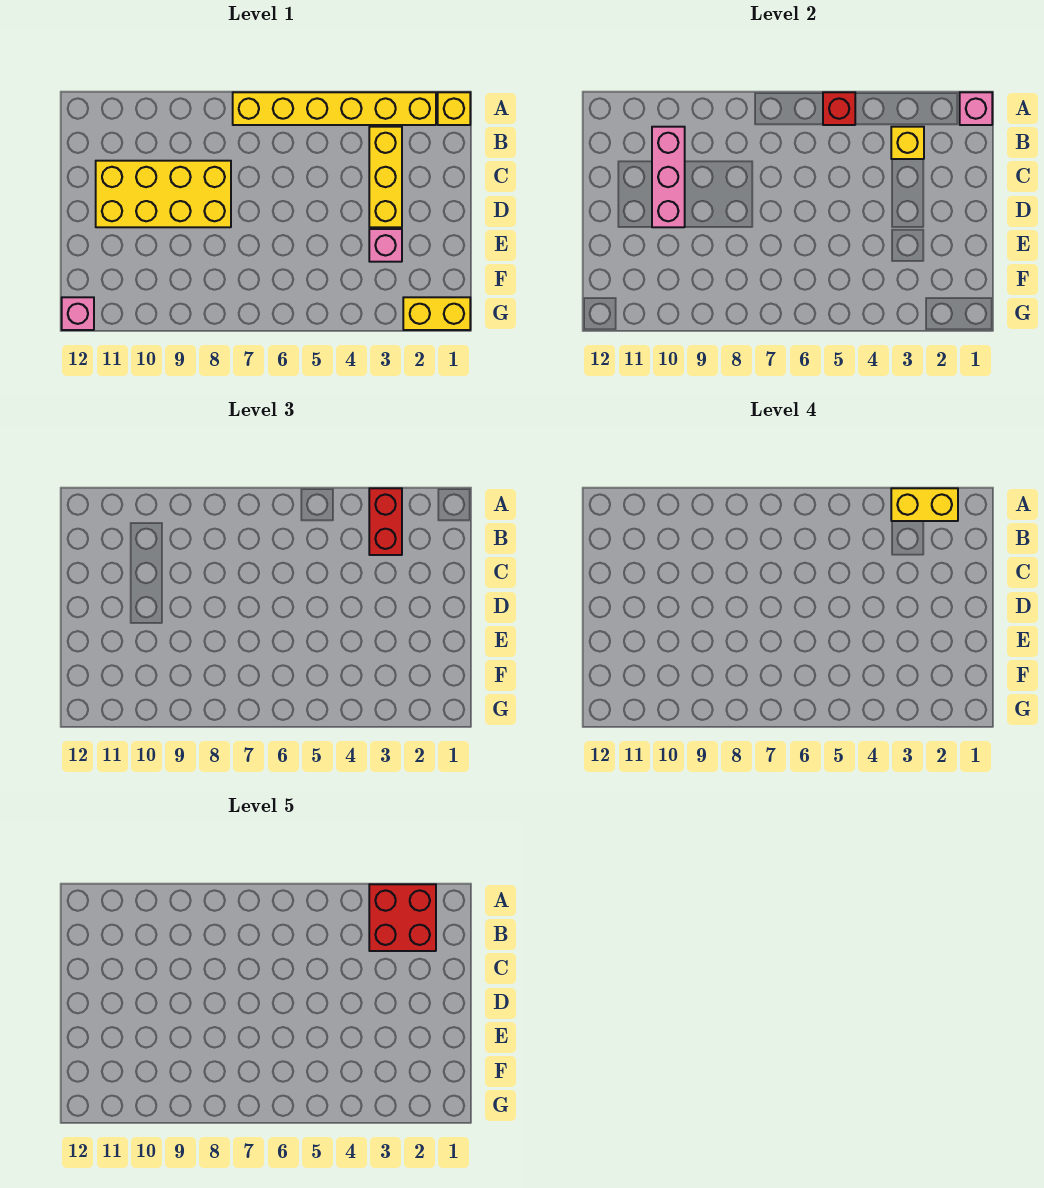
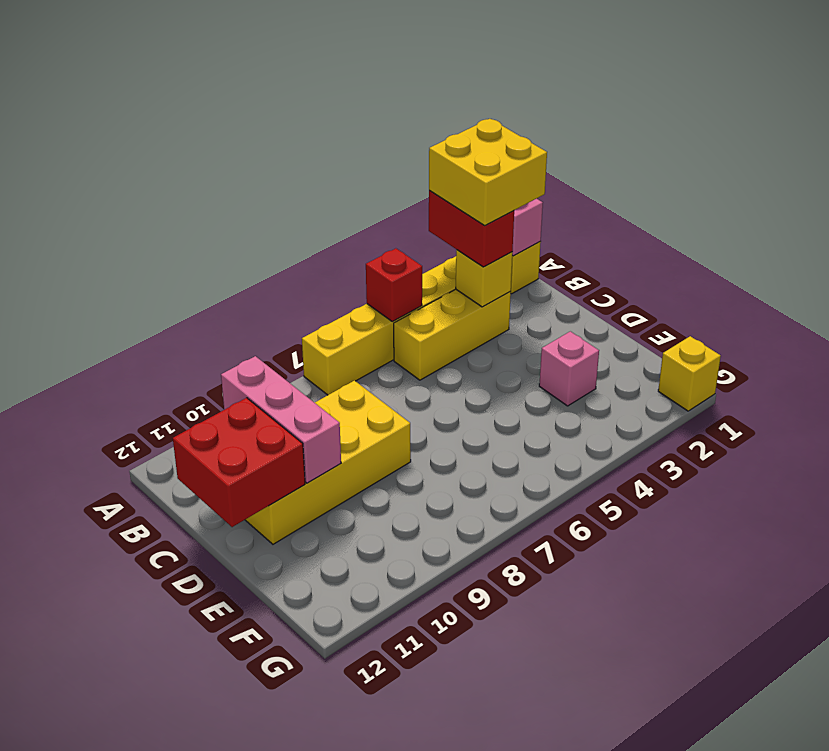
yellow 1x2 brick [891,488,958,521] -> yellow 2x2 brick [429,119,547,226]
red 2x2 brick [369,884,436,951] -> red 2x2 brick moved to [173,398,305,527]
yellow 1x3 brick [369,127,402,227] -> yellow 1x3 brick turned to [394,289,511,380]
yellow 1x2 brick [403,297,470,330] -> yellow 1x1 brick [658,336,721,411]
pink 1x1 brick [62,297,94,330] -> none

